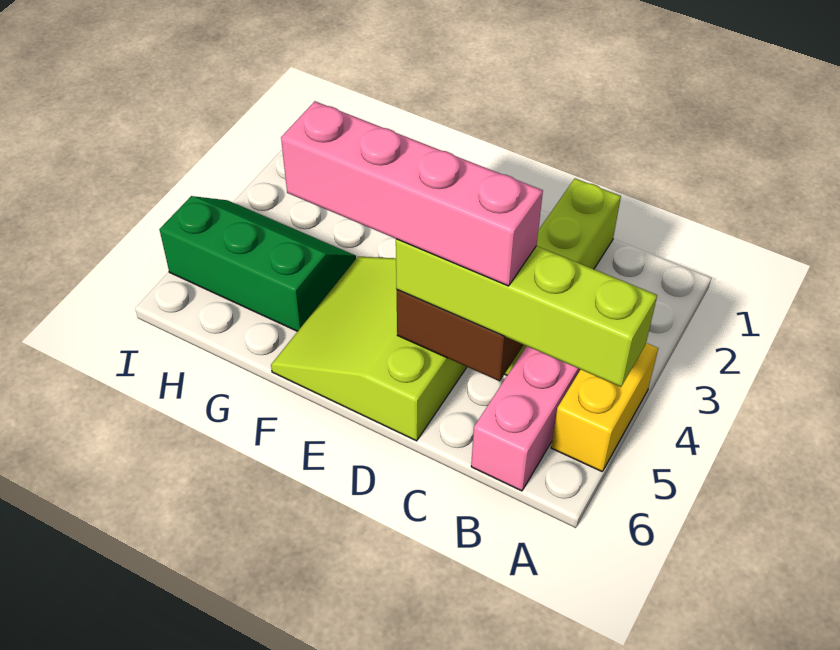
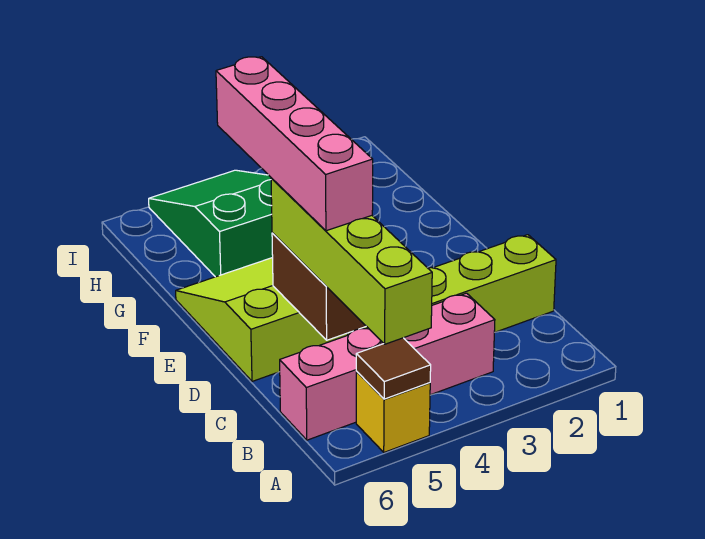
yellow 1x2 brick [551,343,658,471] -> yellow 1x1 brick [356,372,430,452]
none -> brown 1x1 tile [356,338,431,399]
green 2x3 slope [159,196,356,331] -> green 2x3 slope turned to [149,170,273,277]

